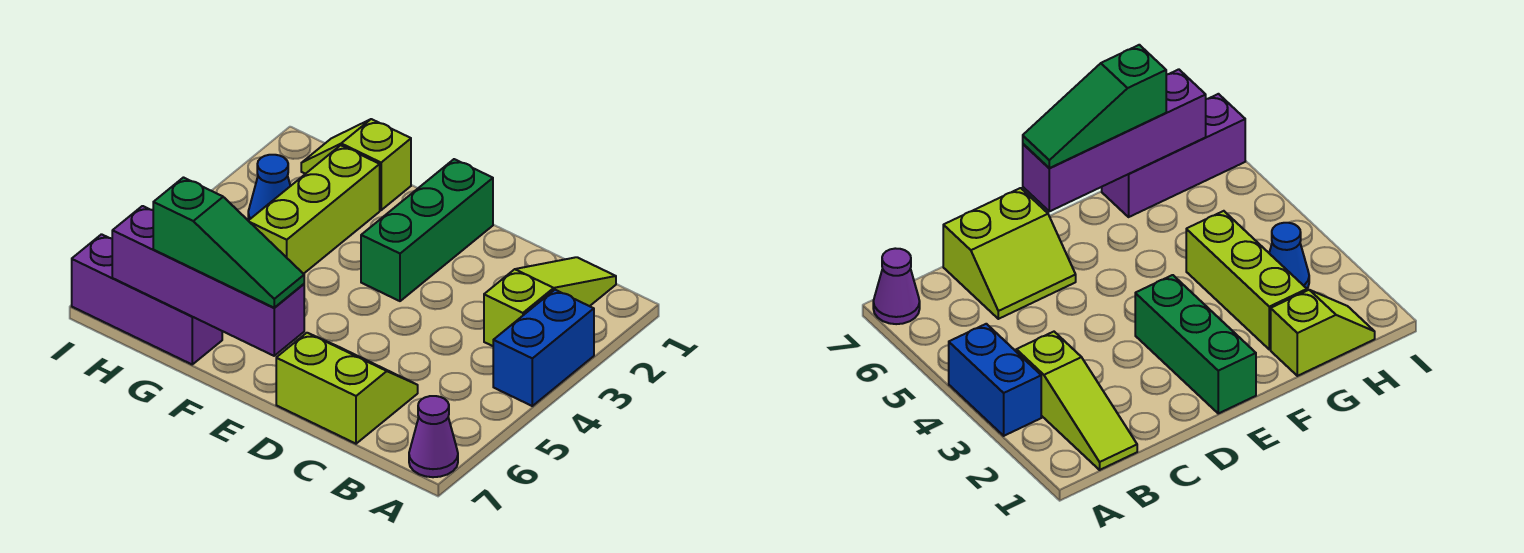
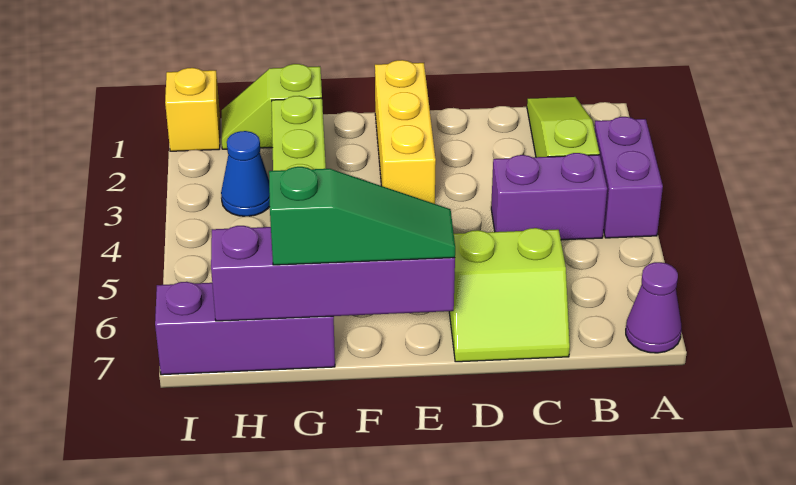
blue 1x2 brick [493,290,594,406] -> purple 1x2 brick [594,117,663,238]
none -> purple 1x2 brick [491,153,607,240]
lime 2x2 slope [276,333,418,444] -> lime 2x2 slope turned to [449,228,570,362]
green 1x3 brick [361,159,493,301] -> yellow 1x3 brick [375,60,436,204]
none -> yellow 1x1 brick [165,68,220,151]

